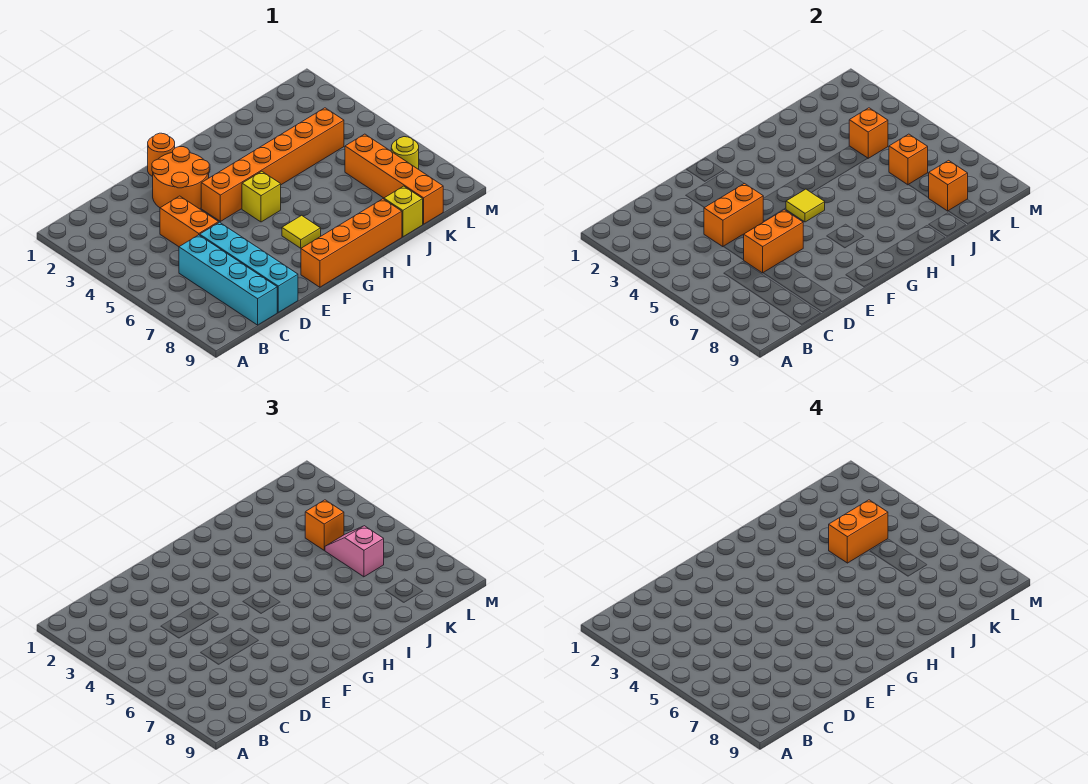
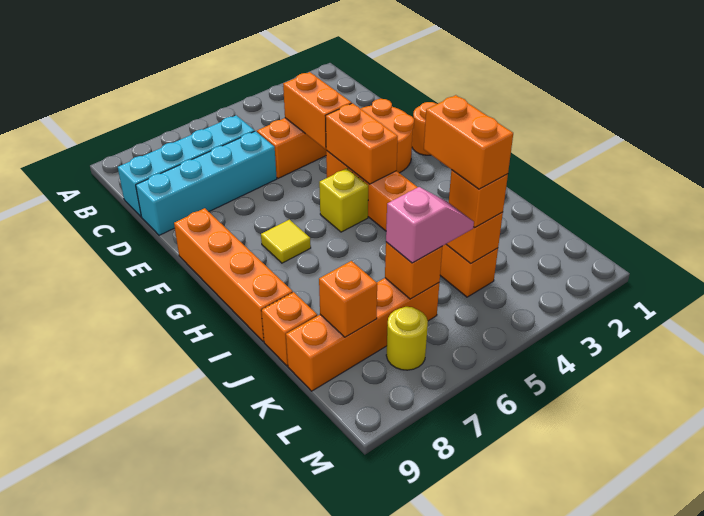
orange 1x2 brick [744,210,803,273] -> orange 1x2 brick moved to [326,103,398,184]
yellow 1x1 tile [786,189,825,222] -> none
yellow 1x1 brick [384,186,423,237] -> orange 1x1 brick [261,292,317,366]

